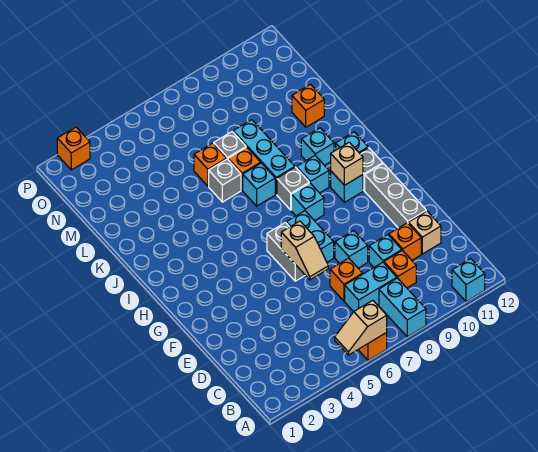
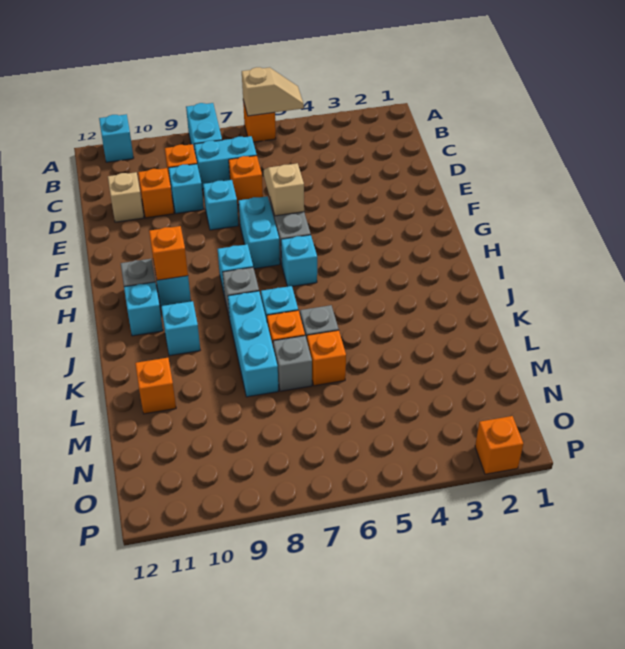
grey 1x3 brick [365,164,426,228] -> none
tan 1x1 brick [331,142,363,185] -> orange 1x1 brick [149,226,188,280]
cyan 1x1 brick [296,156,329,193] -> cyan 1x1 brick moved to [281,235,317,287]

